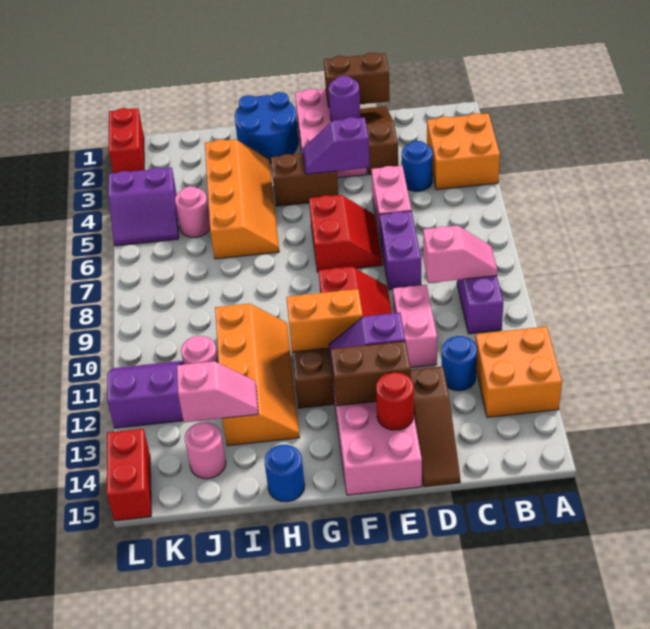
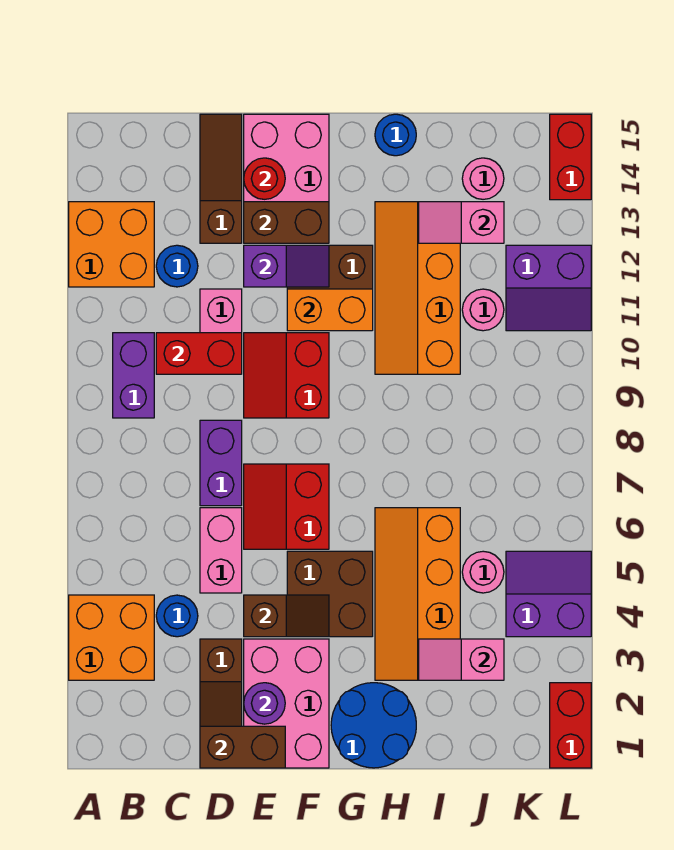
pink 1x2 slope [423,226,497,283] -> pink 1x2 slope moved to [419,639,504,680]
none -> red 1x2 brick [156,333,242,374]
purple 1x2 slope [303,117,370,174] -> brown 1x2 slope [244,595,329,637]
brown 1x2 brick [271,154,338,206] -> brown 2x2 brick [287,551,373,637]

